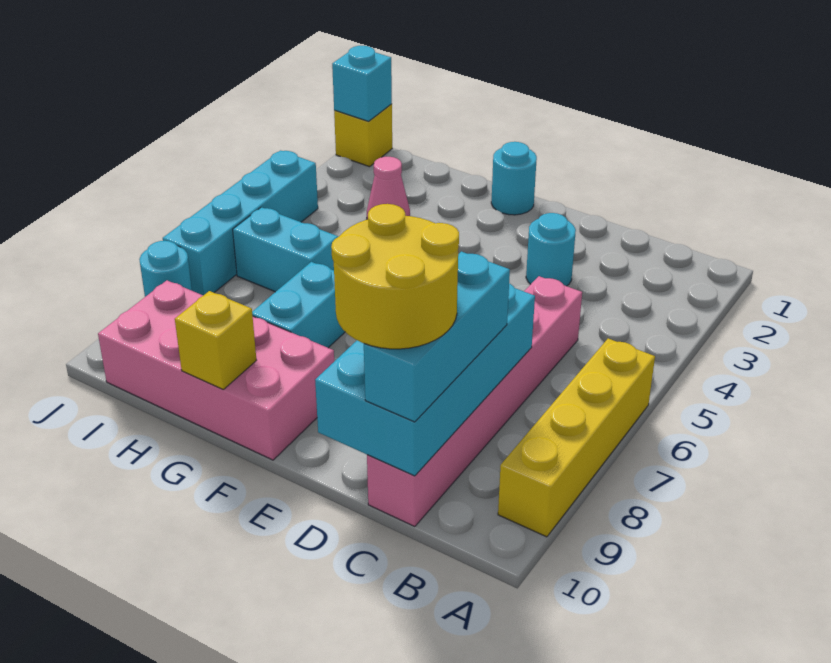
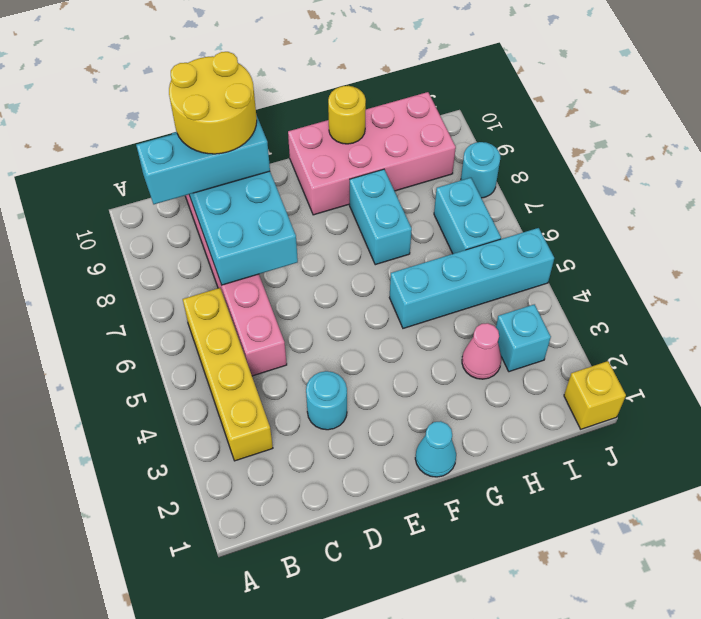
yellow 1x4 brick [498,338,655,537] -> yellow 1x4 brick moved to [183,288,273,461]
cyan 1x3 brick [364,251,510,422] -> cyan 1x3 brick turned to [136,115,270,204]
cyan 1x1 round brick [491,142,537,215] -> cyan 1x1 cone [415,421,456,477]
yellow 1x1 brick [175,291,256,389] -> yellow 1x1 round brick [328,86,366,144]
cyan 1x2 brick [233,207,338,292] -> cyan 1x2 brick turned to [434,178,501,254]
cyan 1x1 brick [332,46,392,121] -> cyan 1x1 brick moved to [496,304,551,372]
cyan 1x4 brick [163,151,318,296] -> cyan 1x4 brick turned to [390,228,554,328]

